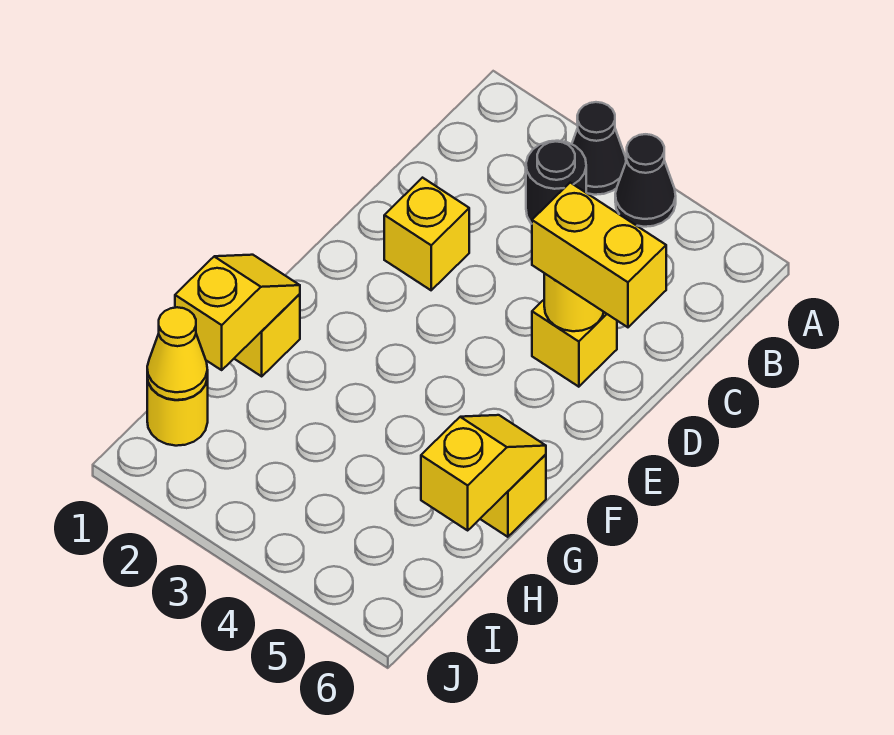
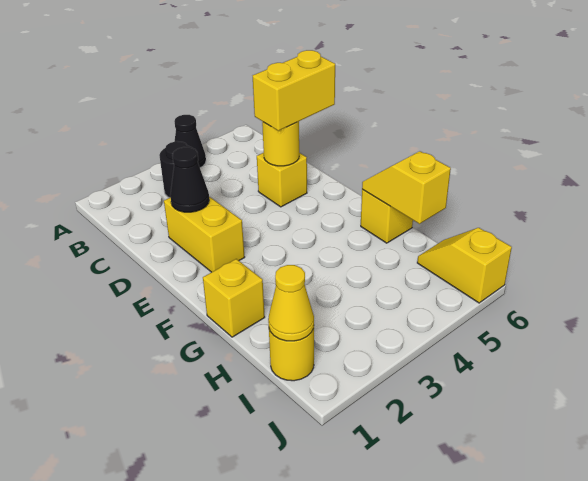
black 1x1 cone [572,102,626,195] -> black 1x1 cone moved to [170,147,209,212]
yellow 1x1 brick [384,178,469,290] -> yellow 1x2 brick [164,197,245,272]
yellow 1x2 slope [175,255,300,370] -> yellow 1x2 slope moved to [417,228,512,303]

